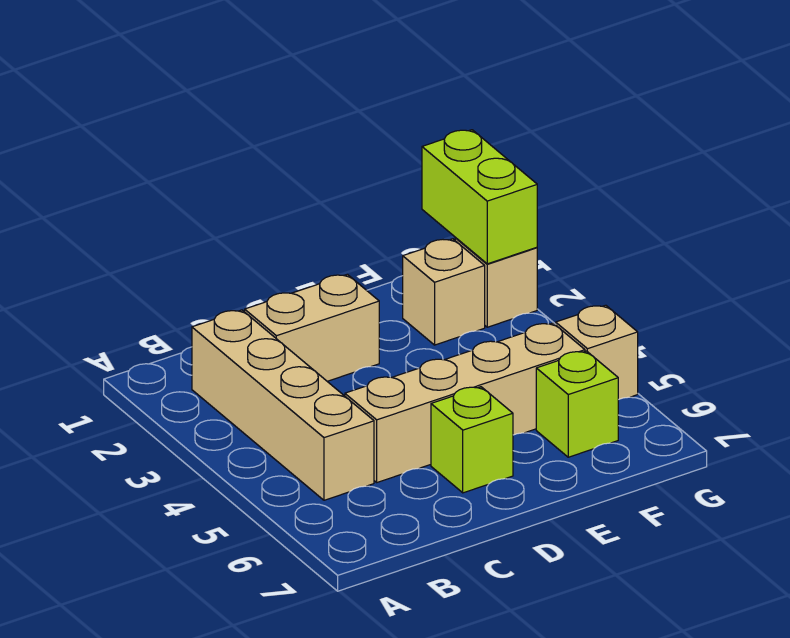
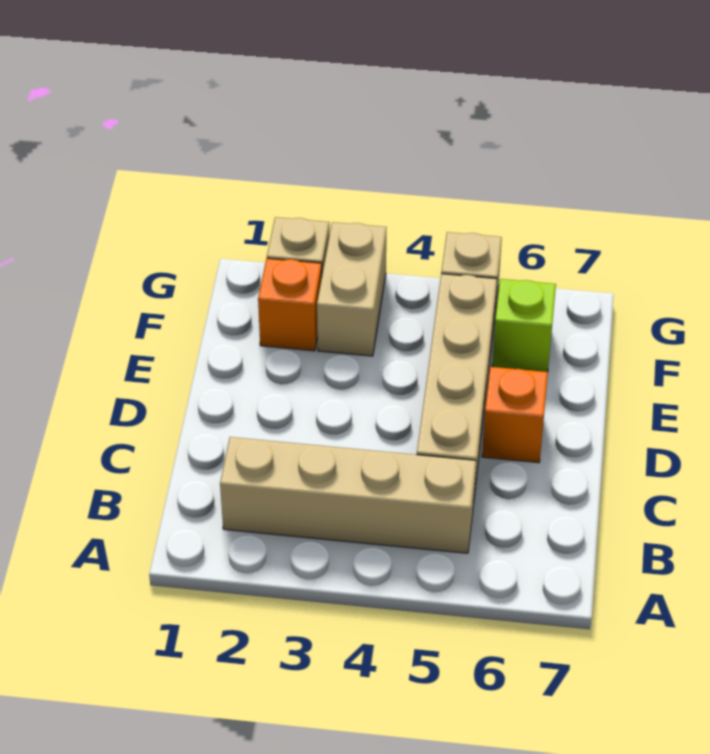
tan 1x2 brick [245,274,379,381] -> tan 1x2 brick moved to [317,222,386,356]
lime 1x1 brick [431,387,513,493] -> orange 1x1 brick [482,367,548,463]
tan 1x1 brick [403,239,485,345] -> orange 1x1 brick [258,258,322,351]
lime 1x2 brick [422,130,537,264] -> none

